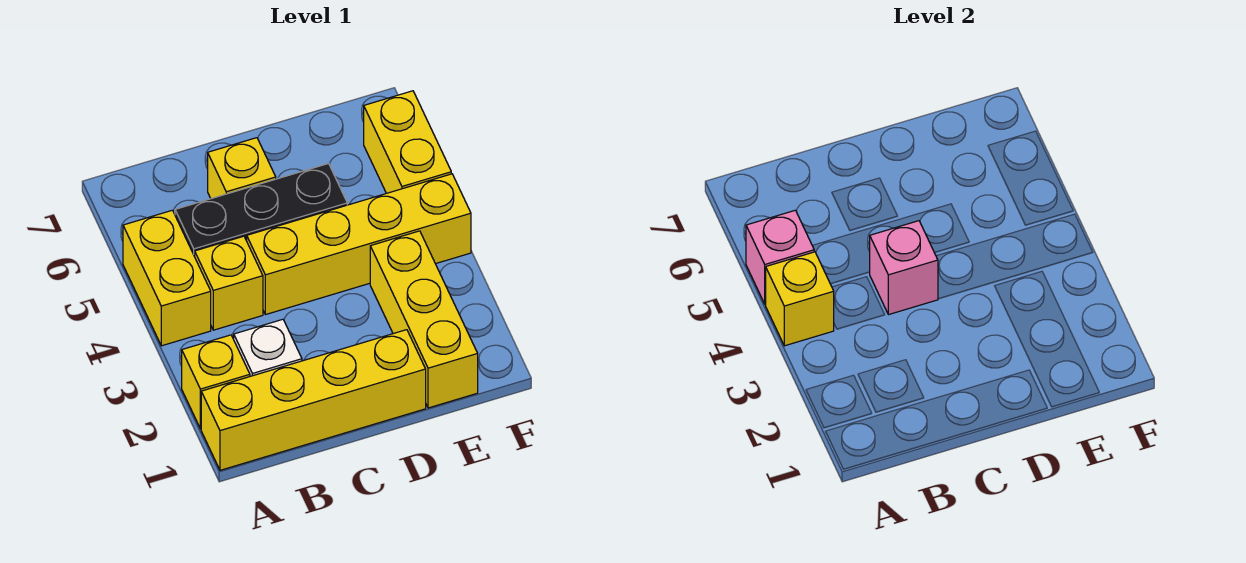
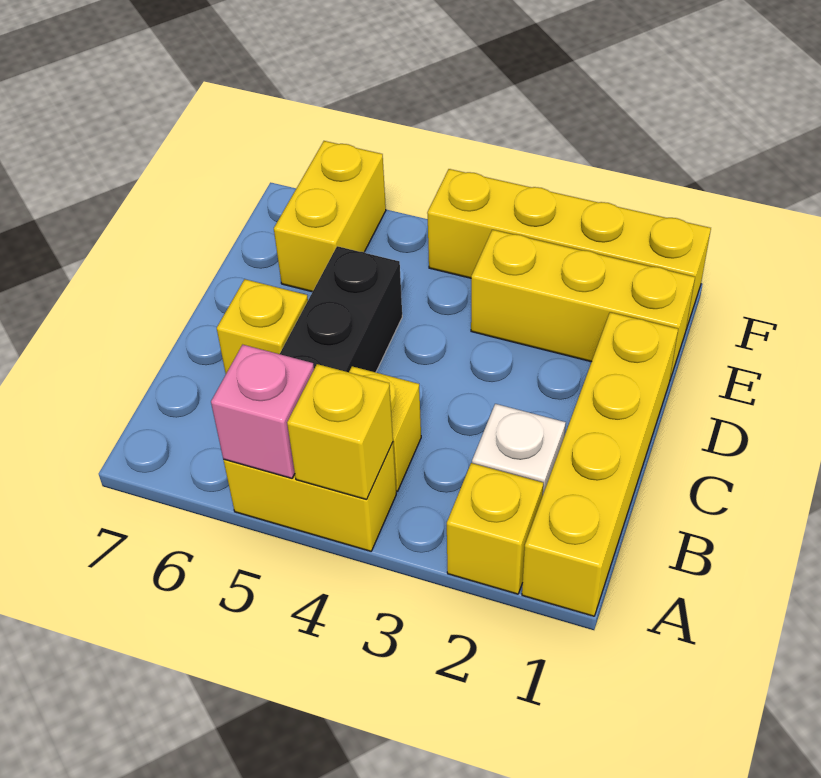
yellow 1x4 brick [247,174,471,315] -> yellow 1x4 brick turned to [427,169,711,329]
pink 1x1 brick [870,221,938,315] -> none
yellow 1x2 brick [364,91,451,193] -> yellow 1x2 brick turned to [274,141,386,292]

